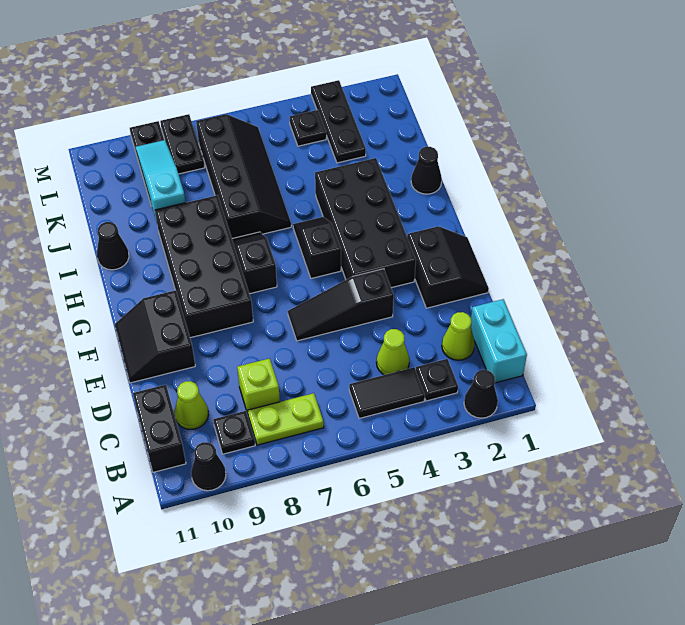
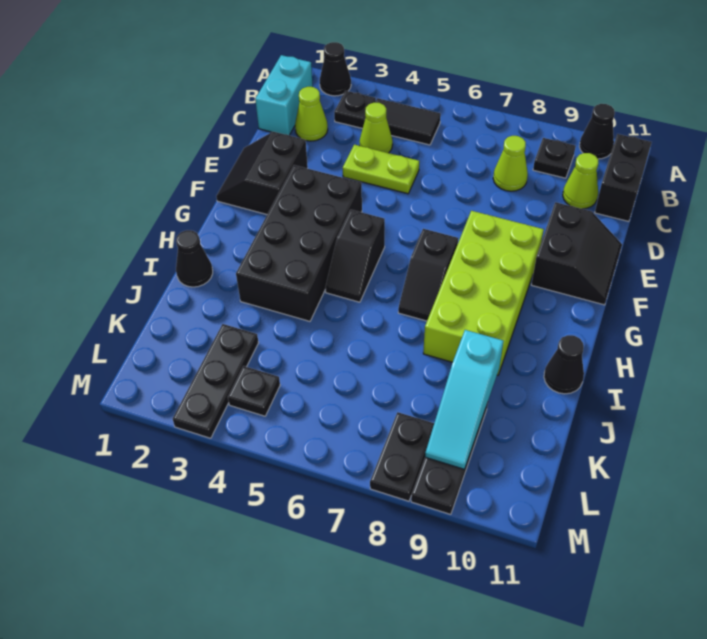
lime 1x2 plate [248,393,324,445] -> lime 1x2 plate moved to [343,145,419,194]
lime 1x1 brick [237,358,280,414] -> lime 1x1 cone [493,136,528,191]
black 1x3 slope [288,269,394,341] -> none
black 2x4 brick [155,195,253,338] -> lime 2x4 brick [423,211,544,375]
black 2x4 slope [196,114,291,238] -> none

